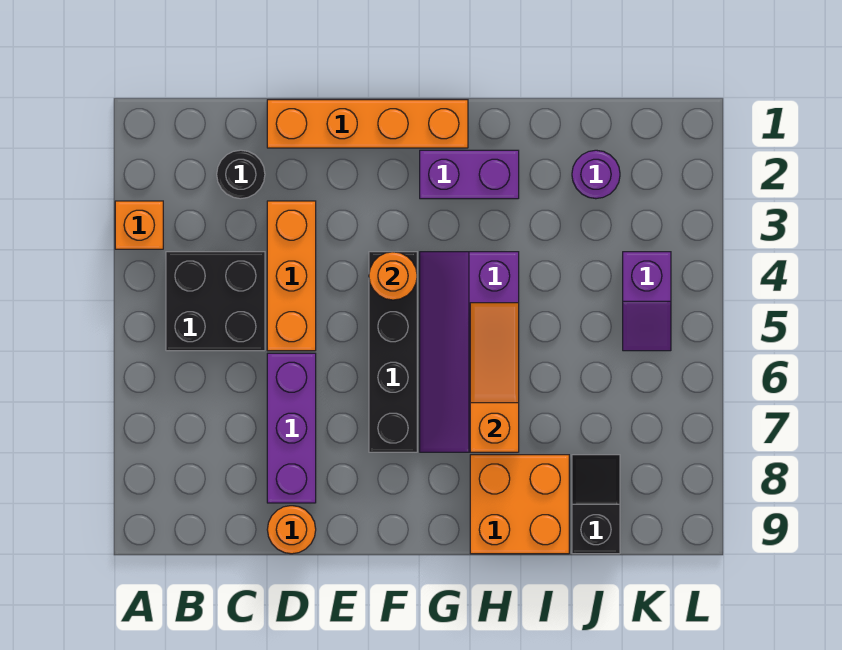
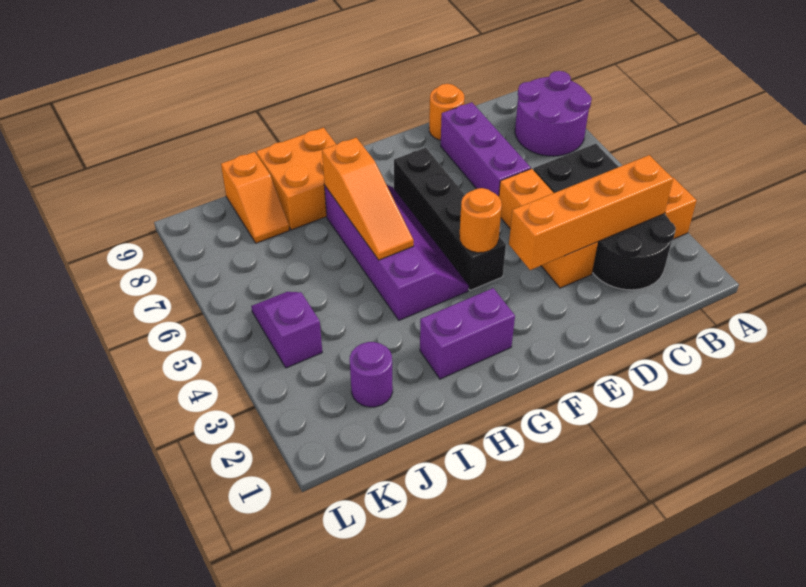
none -> purple 2x2 round brick [515,71,592,156]
black 1x1 round brick [217,150,265,199] -> black 2x2 round brick [592,214,676,290]
orange 1x4 brick [267,100,468,148] -> orange 1x4 brick moved to [509,155,673,270]
black 1x2 slope [572,455,620,554] -> orange 1x2 slope [221,152,290,243]

